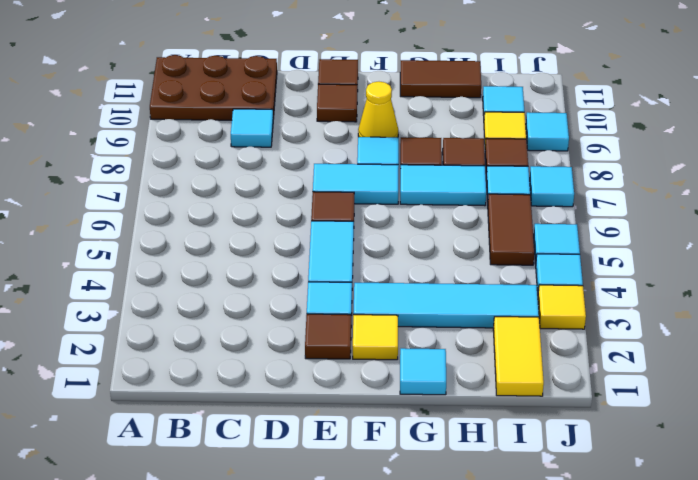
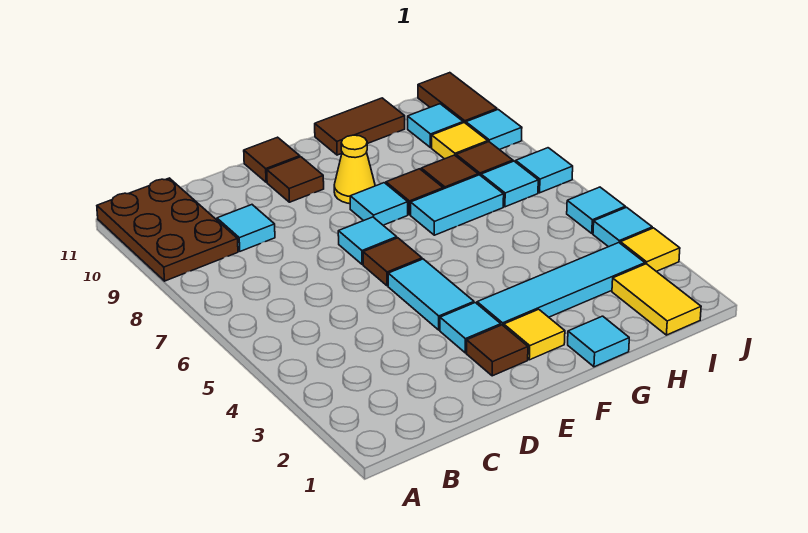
brown 2x3 plate [150,55,277,120] -> brown 2x3 plate turned to [97,178,238,281]
cyan 1x2 tile [313,164,399,204] -> cyan 1x1 tile [338,217,397,264]
brown 1x2 tile [488,194,534,265] -> brown 1x2 tile moved to [418,73,497,123]

